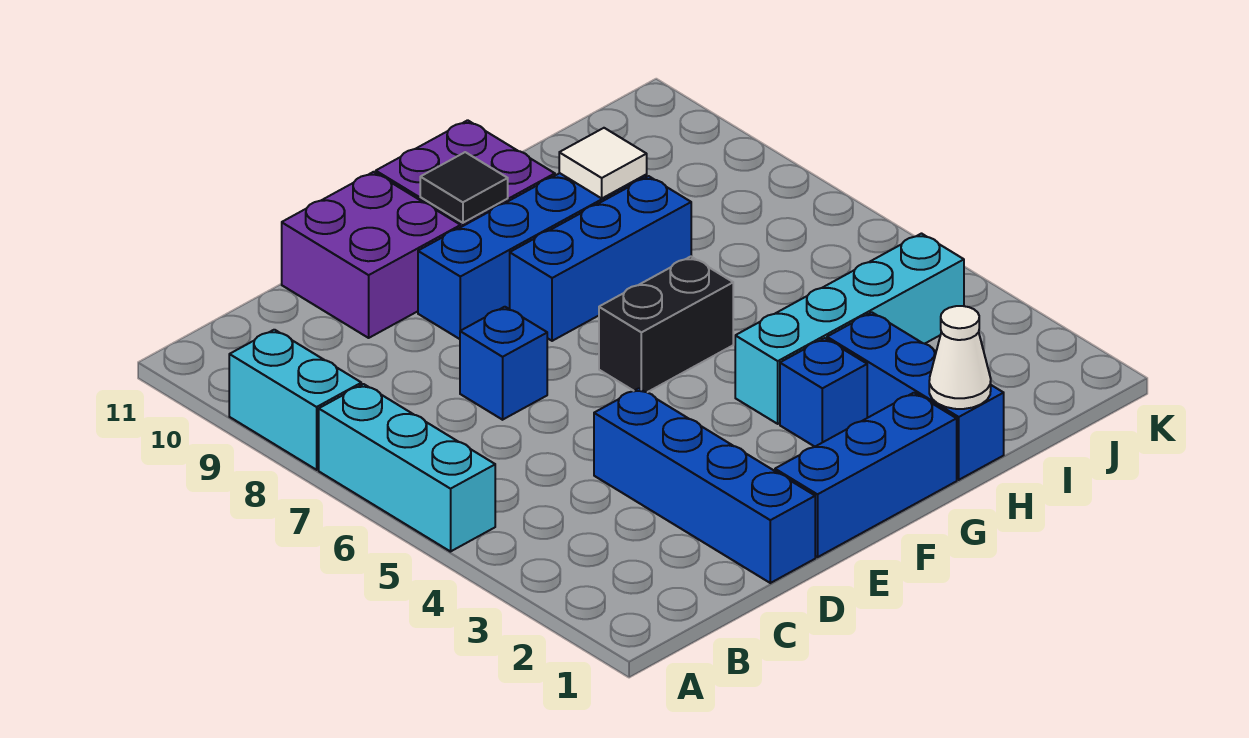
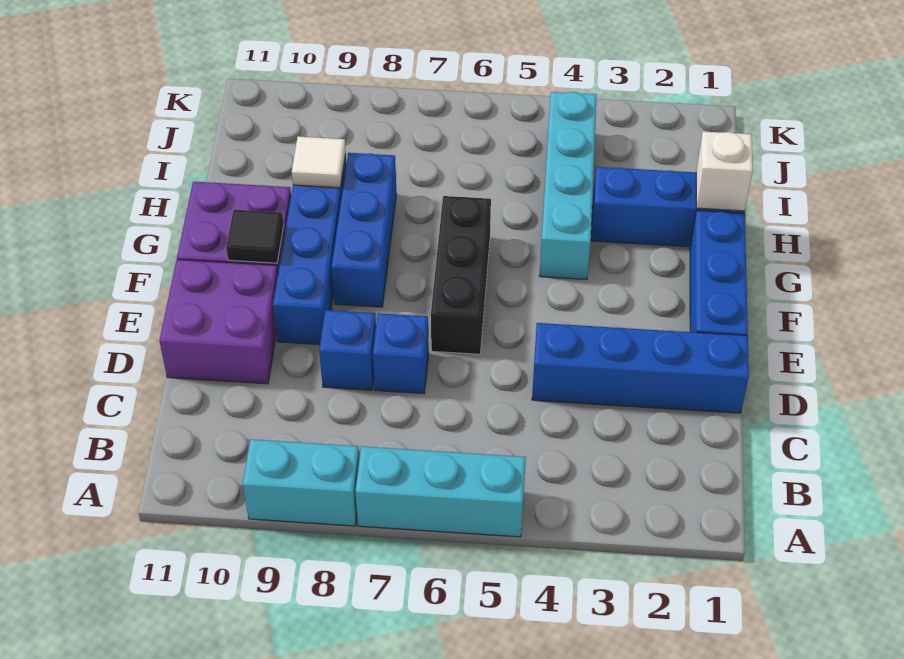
black 1x2 brick [599,257,733,392] -> black 1x3 brick [431,196,491,354]
blue 1x1 brick [780,338,867,447] -> blue 1x1 brick moved to [319,310,376,390]
white 1x1 cone [929,306,991,409] -> white 1x1 brick [696,131,753,211]

